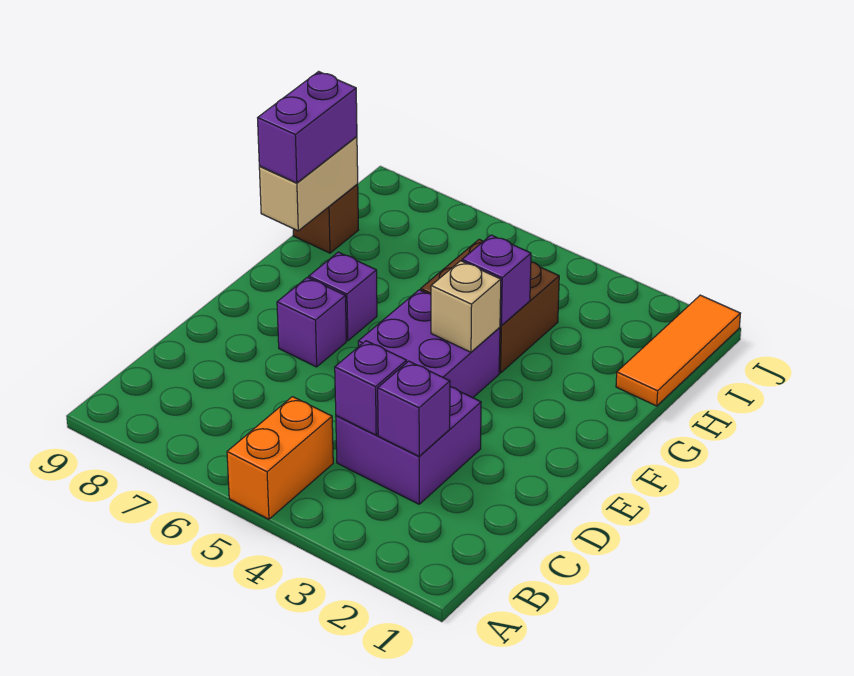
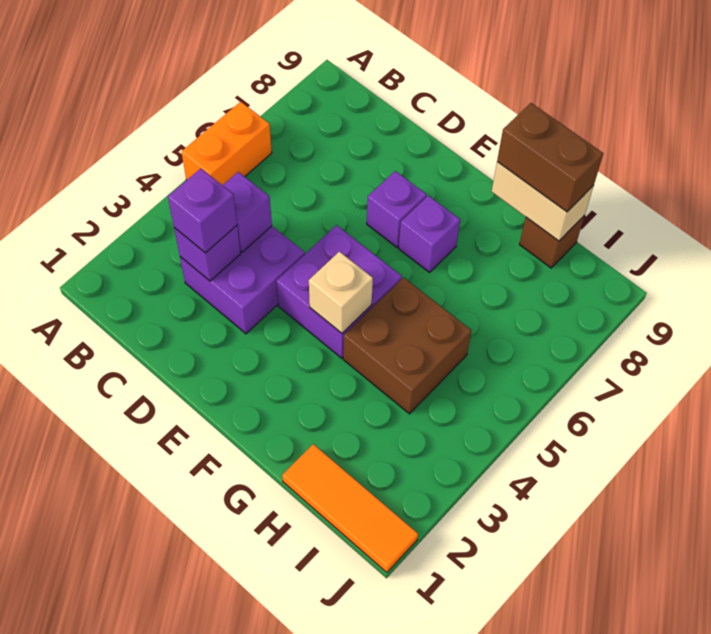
orange 1x2 brick [227,397,333,519] -> orange 1x2 brick turned to [182,102,272,185]
purple 1x1 brick [462,235,531,325] -> purple 1x1 brick moved to [168,168,237,253]
purple 1x2 brick [258,72,357,183] -> brown 1x2 brick [497,103,603,212]

